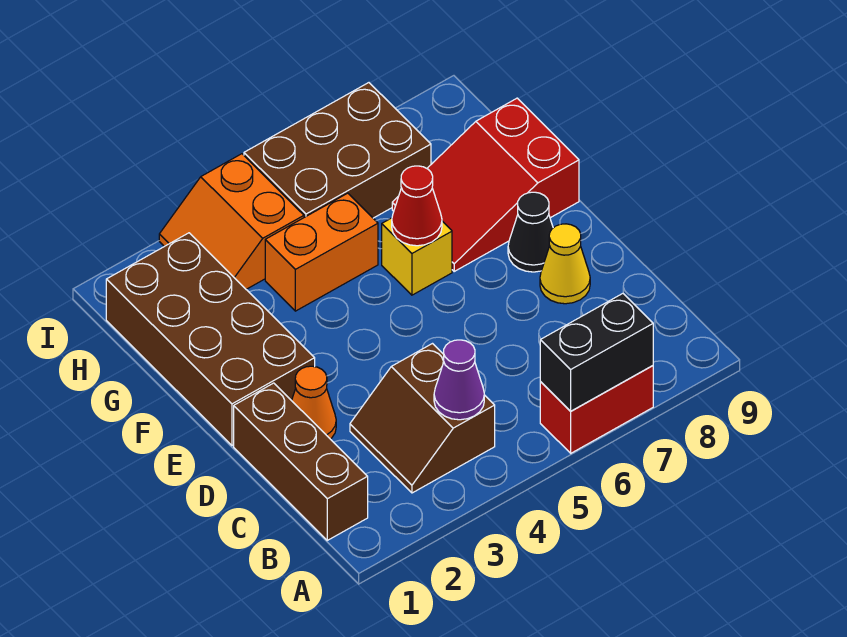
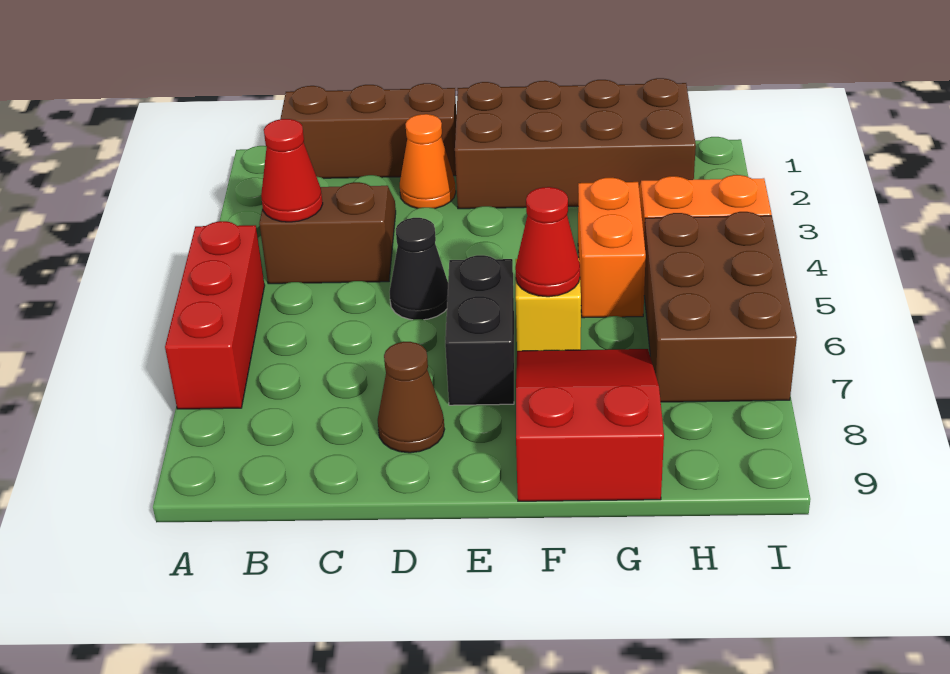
red 1x2 brick [540,366,653,453] -> red 1x3 brick [165,221,265,409]
black 1x2 brick [540,294,653,411] -> black 1x2 brick moved to [445,255,514,405]
purple 1x1 cone [434,340,484,420] -> red 1x1 cone [261,119,323,222]
yellow 1x1 cone [540,224,590,304] -> brown 1x1 cone [378,342,445,453]
black 1x1 cone [508,192,553,272] -> black 1x1 cone moved to [390,218,448,320]

